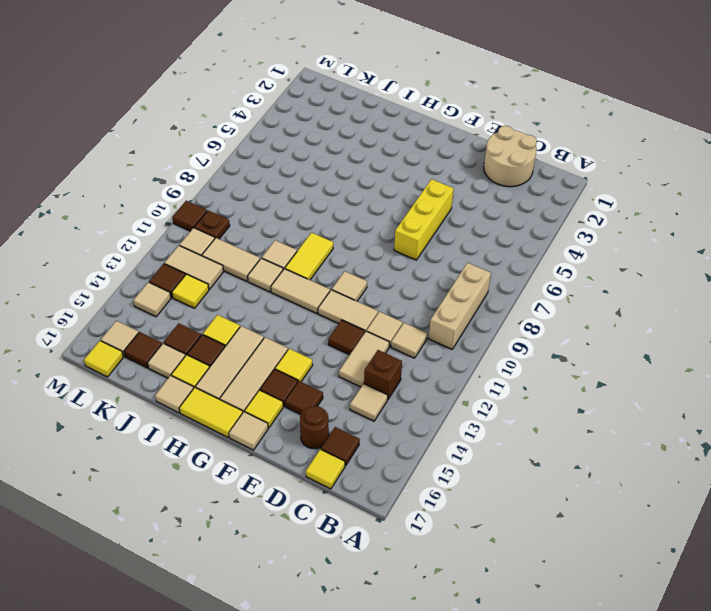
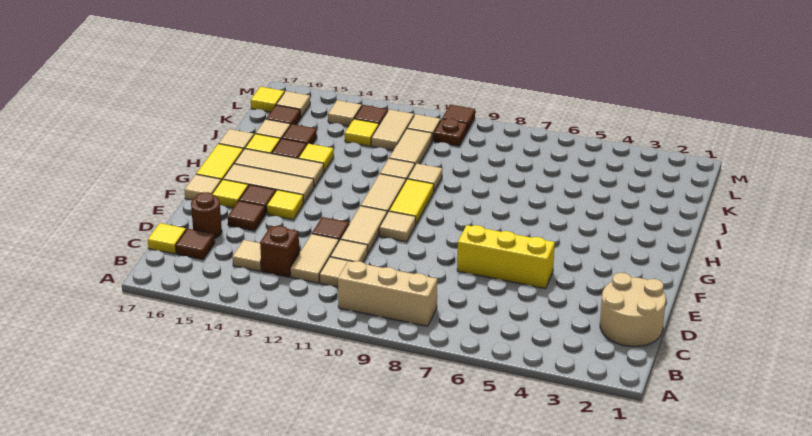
tan 1x2 tile [339,331,389,387] -> tan 1x2 tile turned to [290,234,339,283]
yellow 1x2 tile [285,233,333,280] -> yellow 1x2 tile turned to [389,179,434,224]

